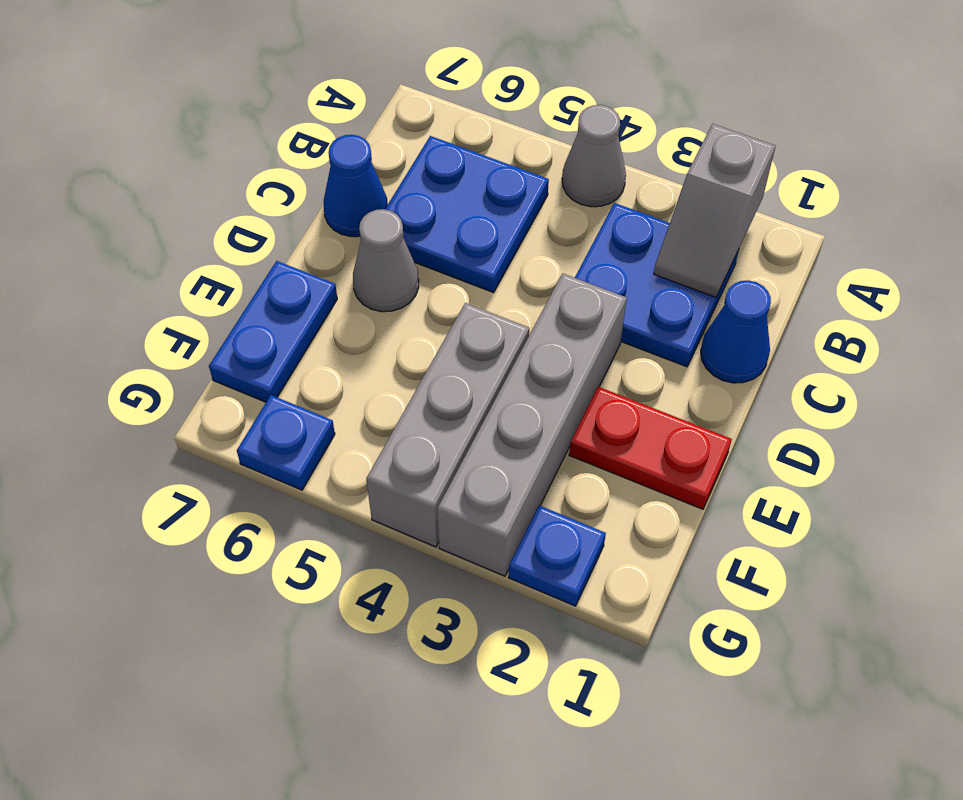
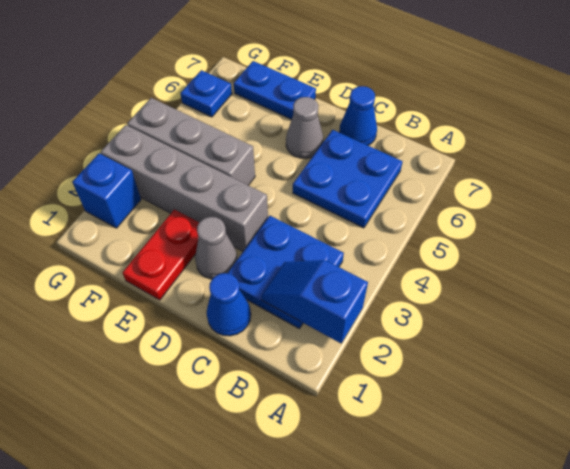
grey 1x2 slope [654,124,775,297] -> blue 1x2 slope [261,260,368,343]
grey 1x1 cone [562,105,626,207] -> grey 1x1 cone moved to [195,217,237,279]
blue 1x1 plate [509,506,606,606] -> blue 1x1 brick [72,153,141,228]

